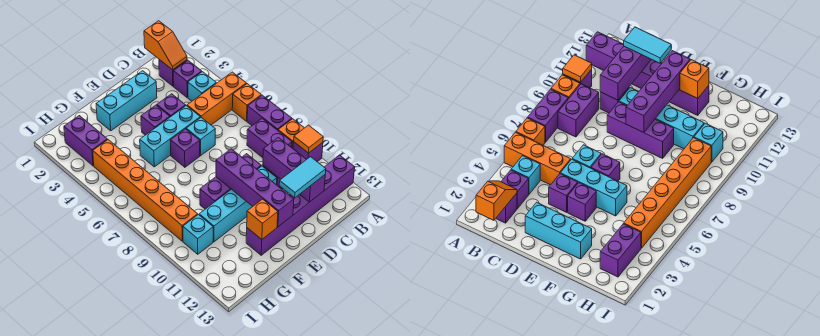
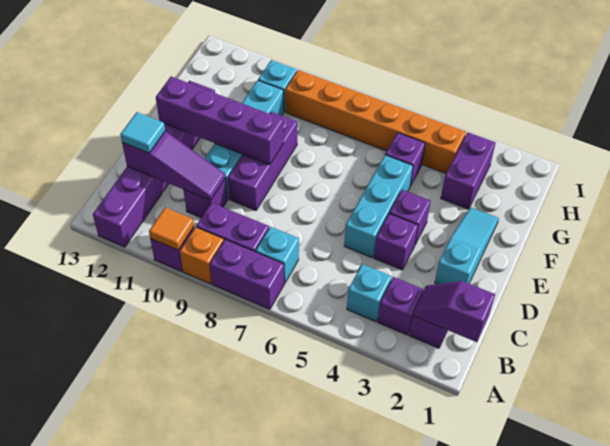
orange 1x3 brick [187,72,246,125] -> none
orange 1x1 brick [232,84,261,121] -> none
orange 1x2 slope [144,21,187,70] -> purple 1x2 slope [413,281,495,342]
purple 1x3 brick [263,137,325,202] -> purple 1x3 slope [122,131,226,200]
cyan 1x2 tile [279,157,326,198] -> cyan 1x1 tile [120,112,165,153]
cyan 1x3 brick [96,71,157,131] -> cyan 1x3 slope [435,207,499,284]
cyan 1x1 brick [186,118,215,156] -> cyan 1x1 brick moved to [256,227,299,283]
purple 1x1 brick [170,129,200,167] -> purple 1x1 brick moved to [385,133,425,186]
orange 1x1 brick [247,199,278,239] -> none
purple 1x2 brick [64,116,108,166] -> purple 1x2 brick turned to [441,132,495,209]

